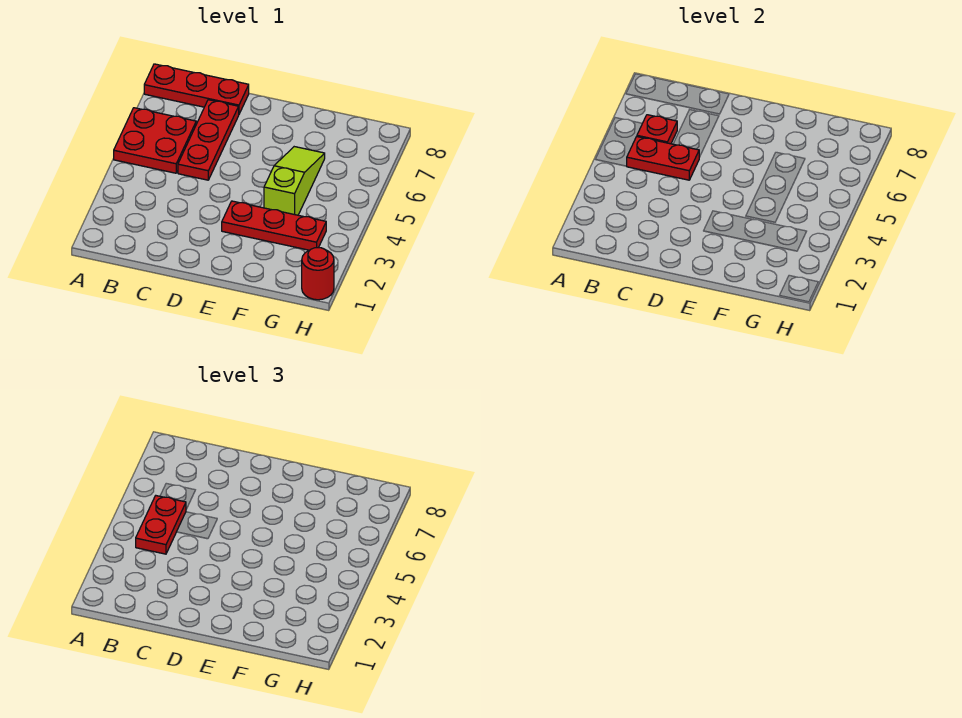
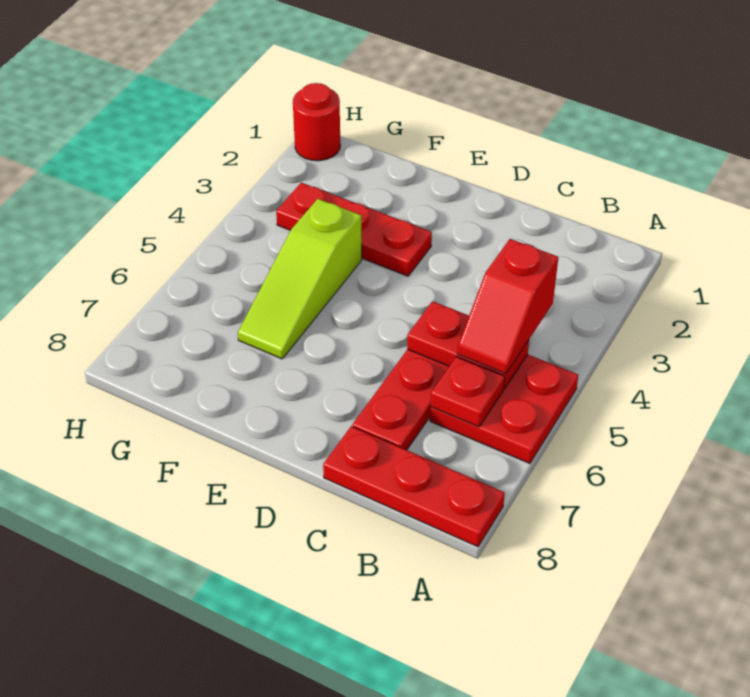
red 1x2 plate [136,496,186,554] -> red 1x2 slope [457,239,558,374]

